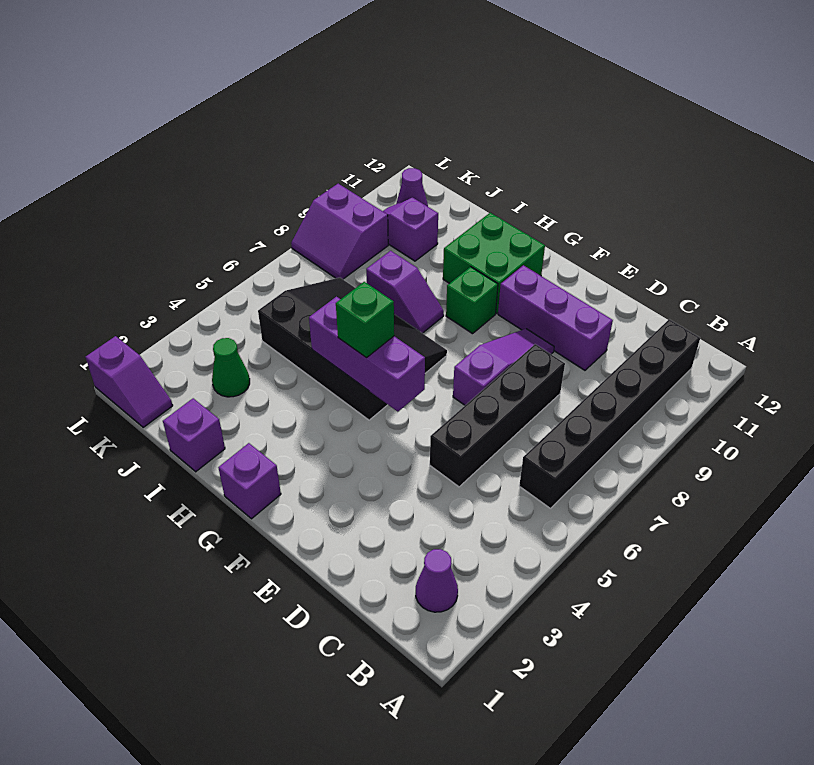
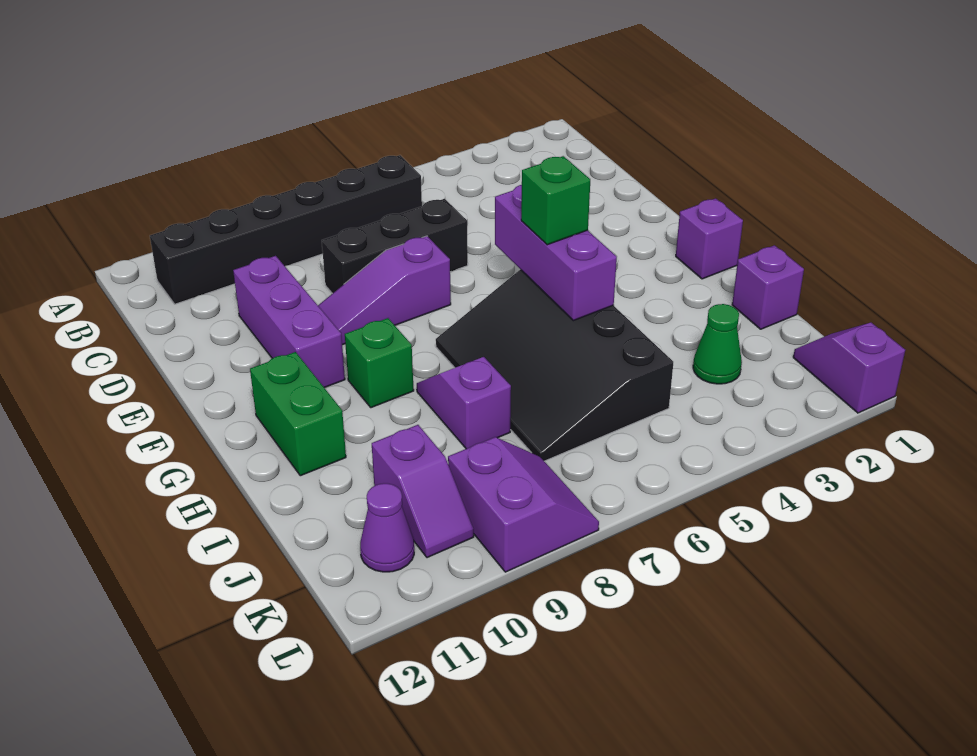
purple 1x1 cone [416,549,458,612] -> none
black 1x4 brick [430,344,565,487] -> black 1x3 brick [322,199,468,294]
green 2x2 brick [443,213,545,314] -> green 1x2 brick [250,352,346,476]

